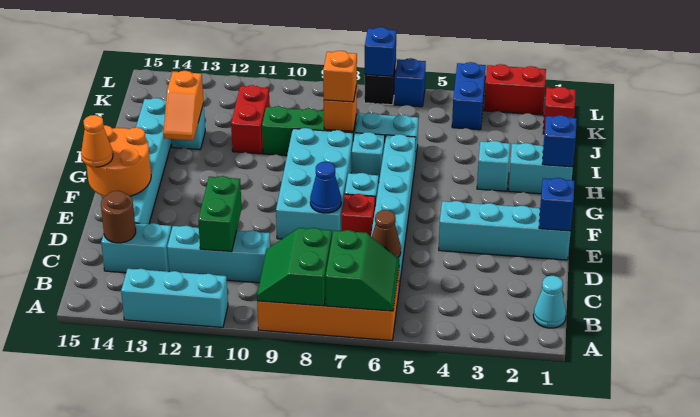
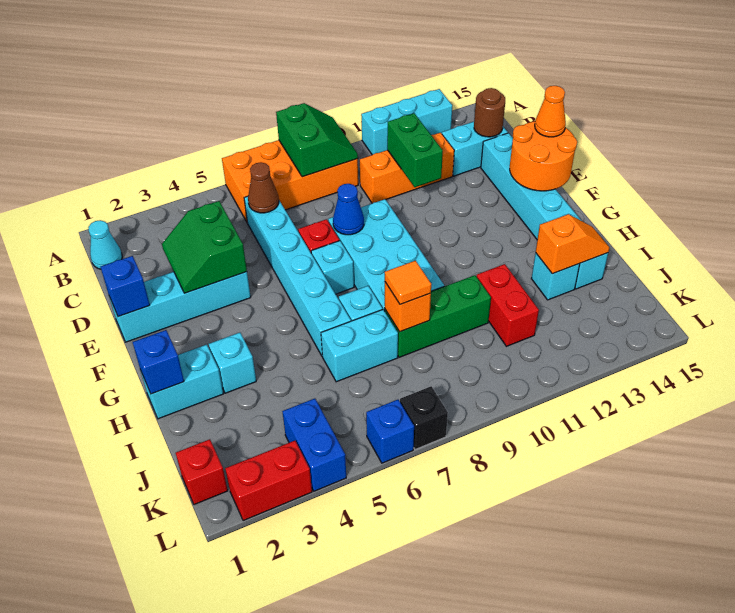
green 2x2 slope [325,230,399,311] -> green 2x2 slope moved to [162,201,247,293]
cyan 1x3 brick [167,226,270,283] -> orange 1x3 brick [360,133,454,203]
orange 1x2 slope [164,71,204,140] -> orange 1x2 slope turned to [536,214,610,274]
orange 1x1 brick [323,51,357,102] -> orange 1x1 tile [385,261,431,304]
blue 1x1 brick [365,27,396,76] -> none

